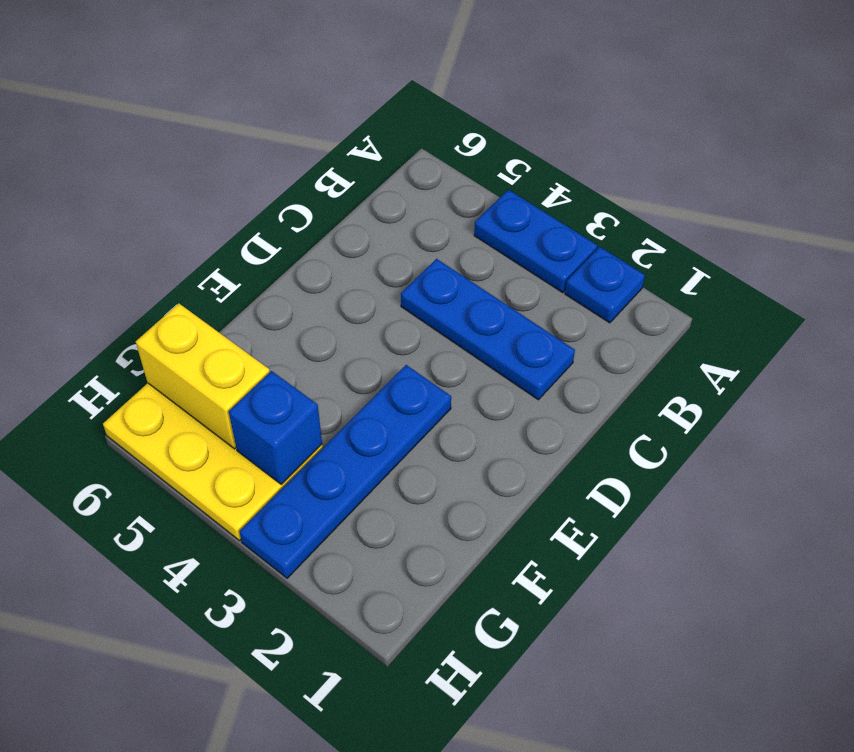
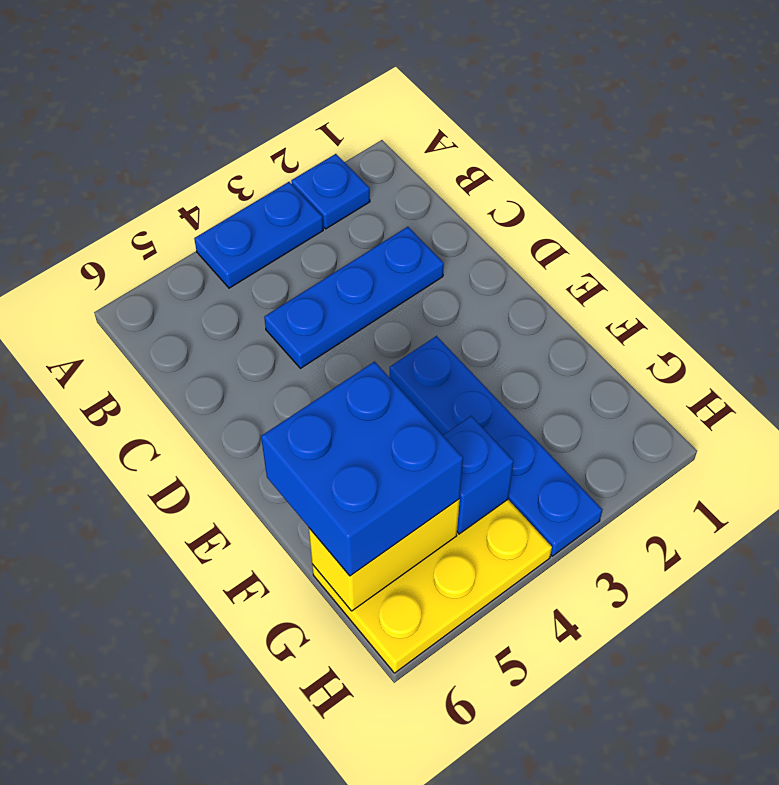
none -> blue 2x2 brick [261,362,463,576]

